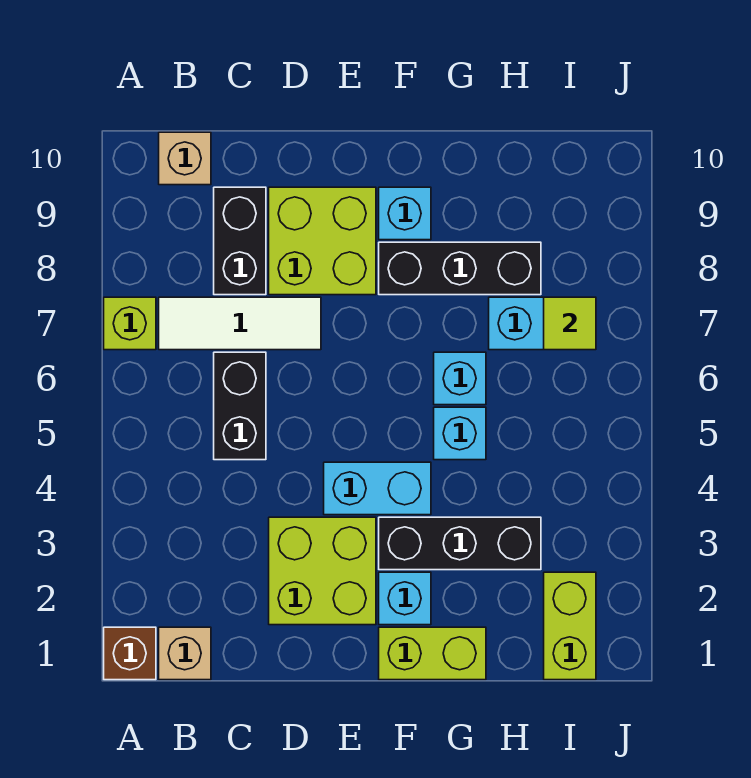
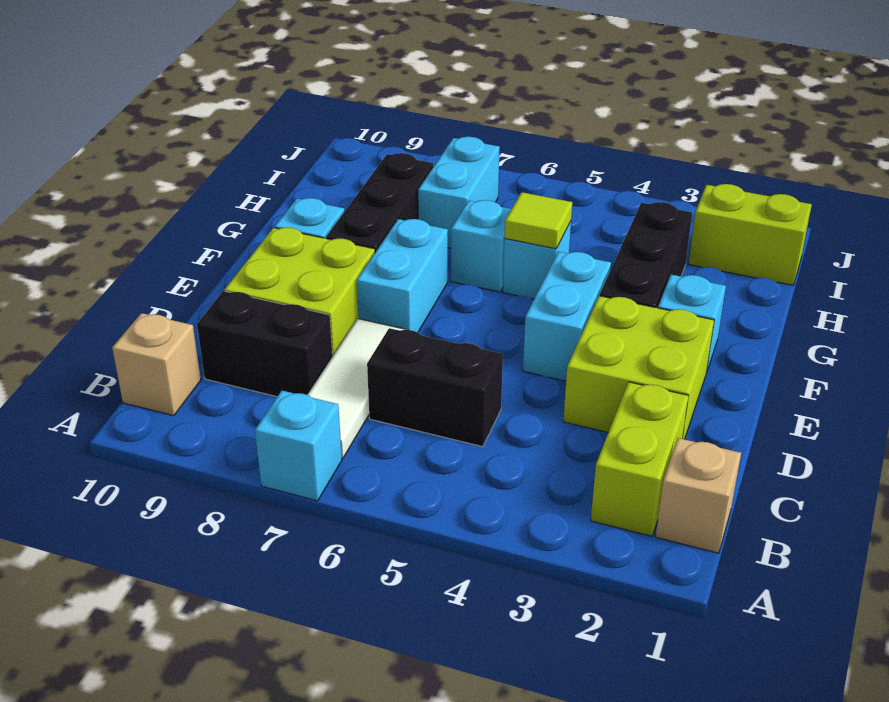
brown 1x1 brick [104,627,156,680] -> none
lime 1x1 brick [104,297,156,350] -> cyan 1x1 brick [255,391,342,501]
none -> cyan 1x2 brick [357,219,448,332]
lime 1x2 brick [379,627,486,680] -> lime 1x2 brick moved to [591,382,688,536]
lime 1x1 tile [544,297,596,350] -> lime 1x1 tile moved to [505,192,572,249]

